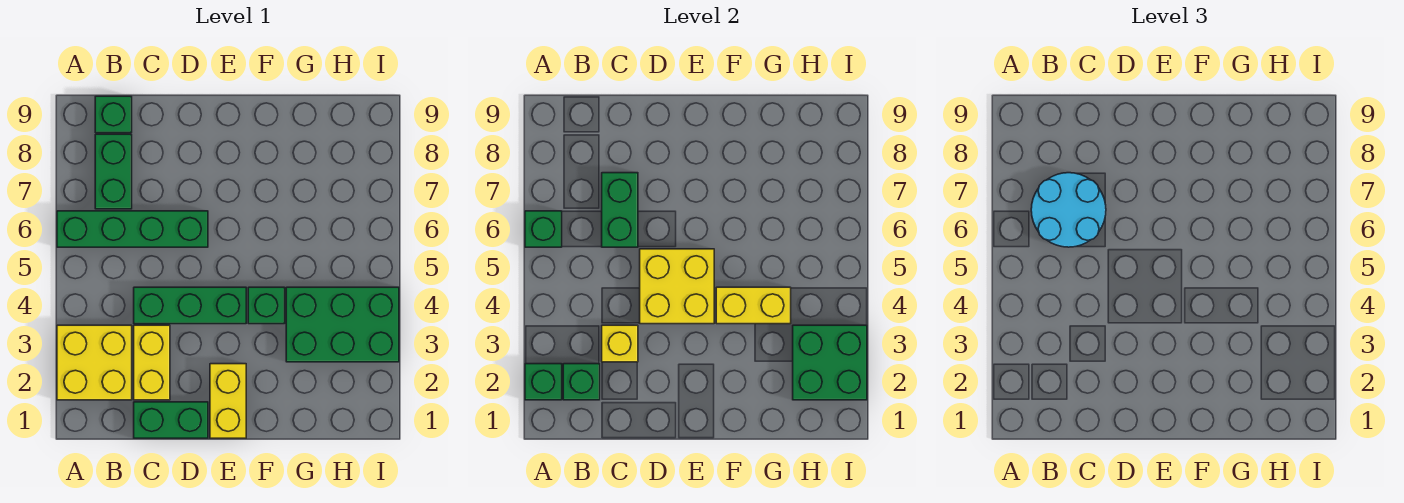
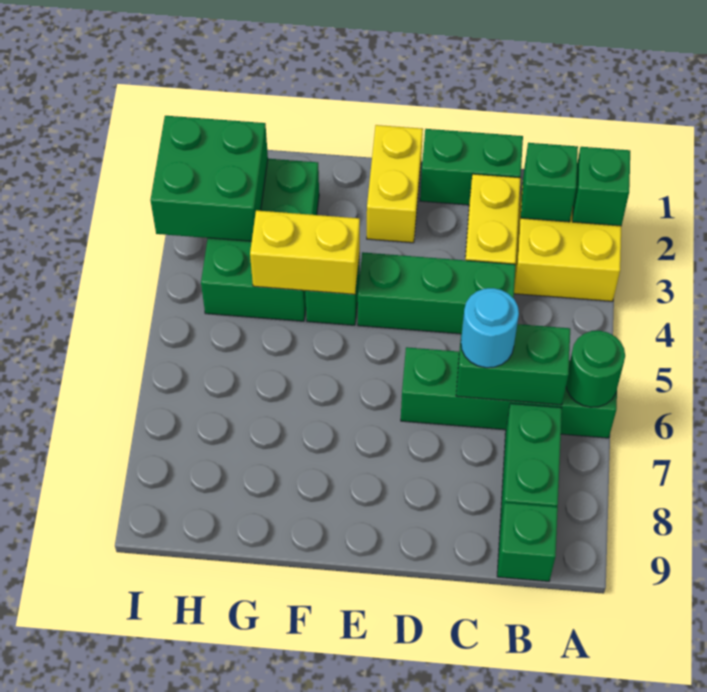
green 1x1 brick [525,211,562,247] -> green 1x1 round brick [566,331,625,407]
cyan 2x2 round brick [1031,173,1106,247] -> cyan 1x1 round brick [461,288,519,368]
yellow 1x1 brick [602,325,638,362] -> none
green 1x2 brick [602,173,638,247] -> green 1x2 brick turned to [456,321,570,405]
yellow 2x2 brick [640,249,714,324] -> none
green 2x3 brick [286,287,399,362] -> green 2x3 brick turned to [201,159,319,321]

